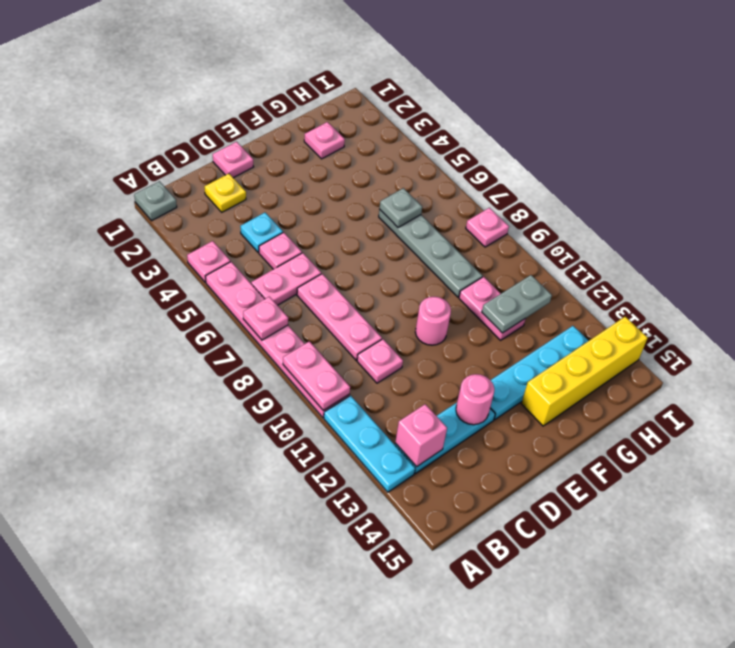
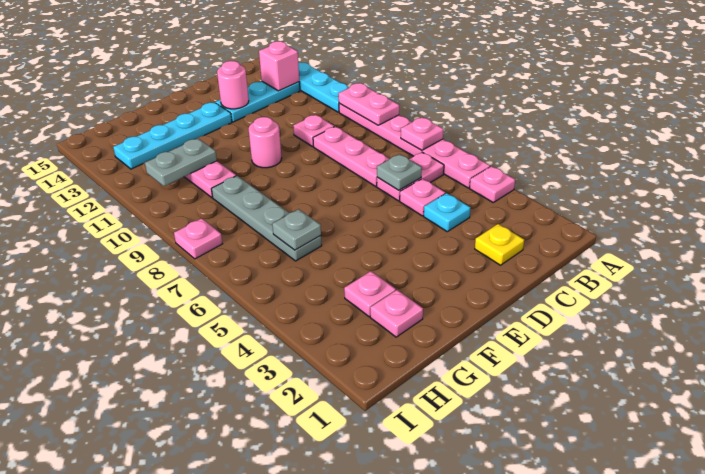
grey 1x1 plate [134,181,177,221] -> grey 1x1 plate moved to [377,154,422,190]
pink 1x1 plate [213,142,253,178] -> pink 1x1 plate moved to [344,271,396,317]
yellow 1x4 brick [521,317,648,426] -> none

